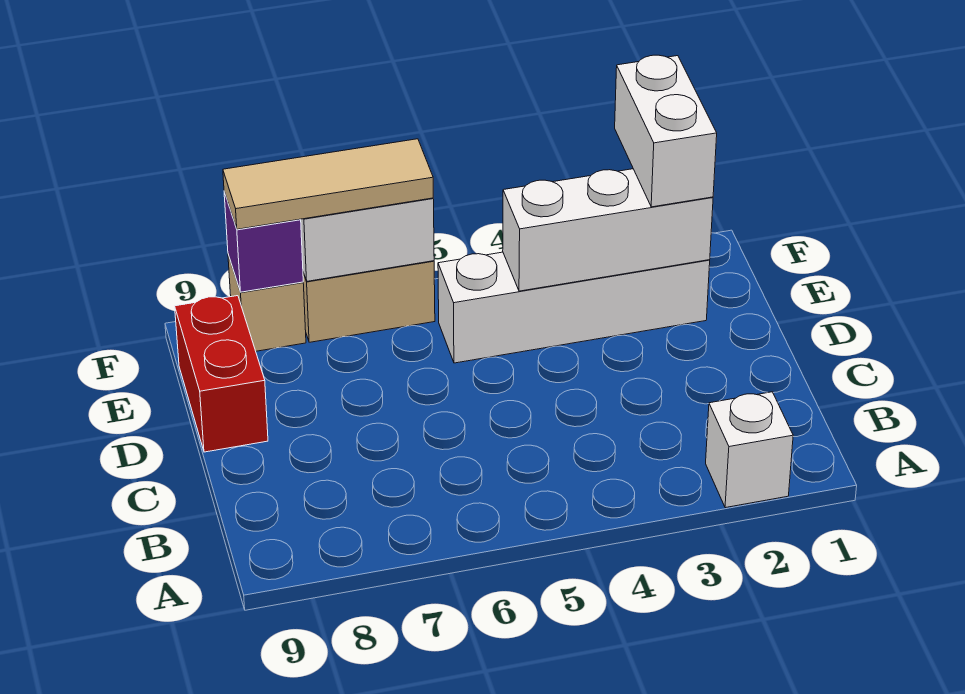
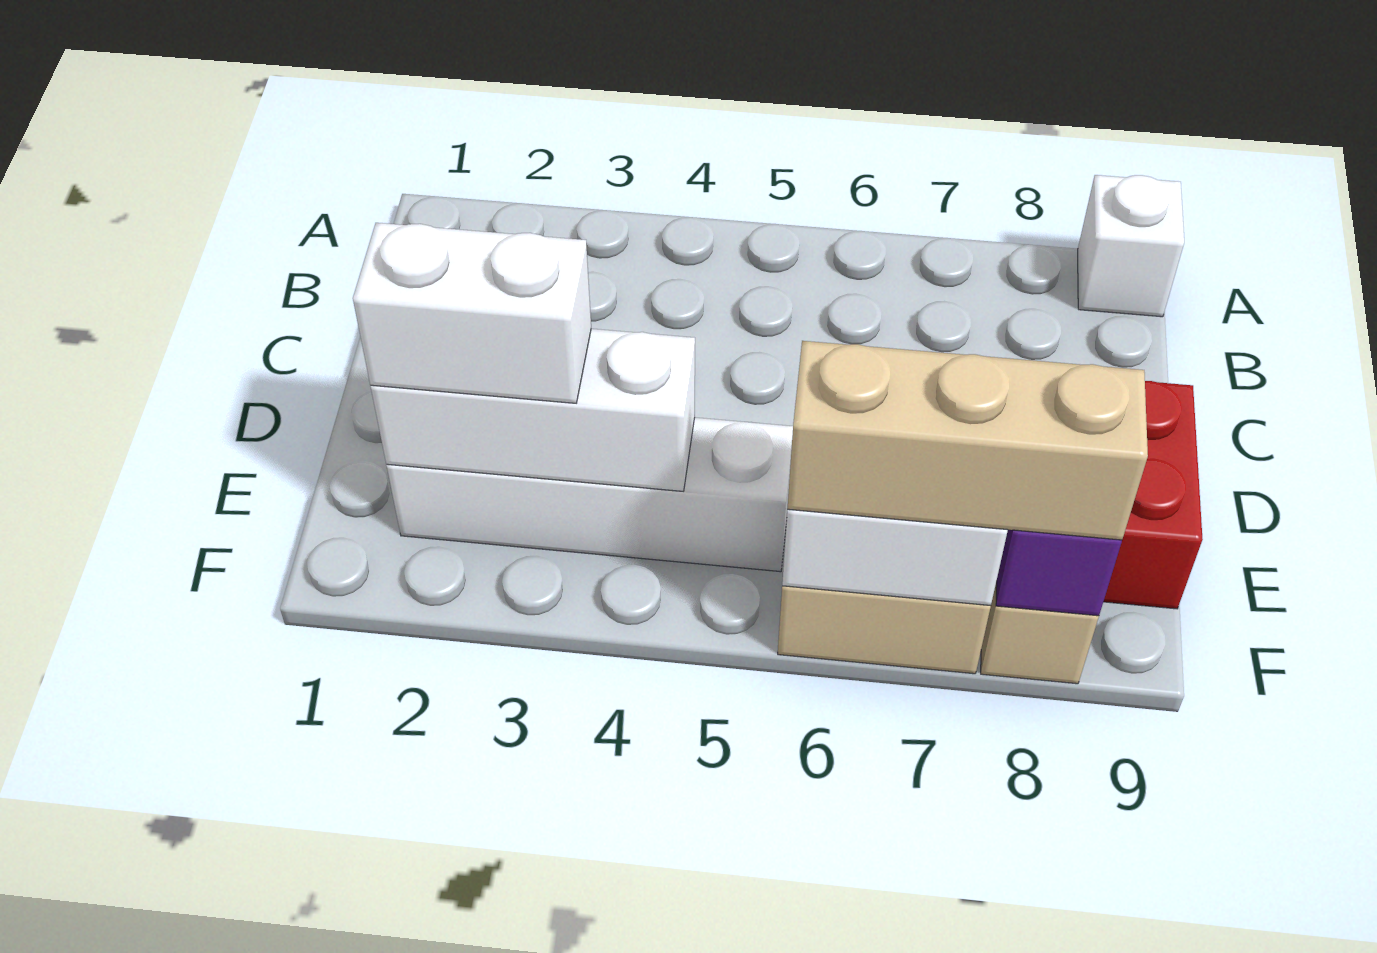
white 1x1 brick [706,392,793,508] -> white 1x1 brick moved to [1078,175,1184,317]
white 1x2 brick [615,55,717,207] -> white 1x2 brick turned to [353,223,591,403]
tan 1x3 tile [223,139,433,229] -> tan 1x3 brick [787,341,1148,540]

